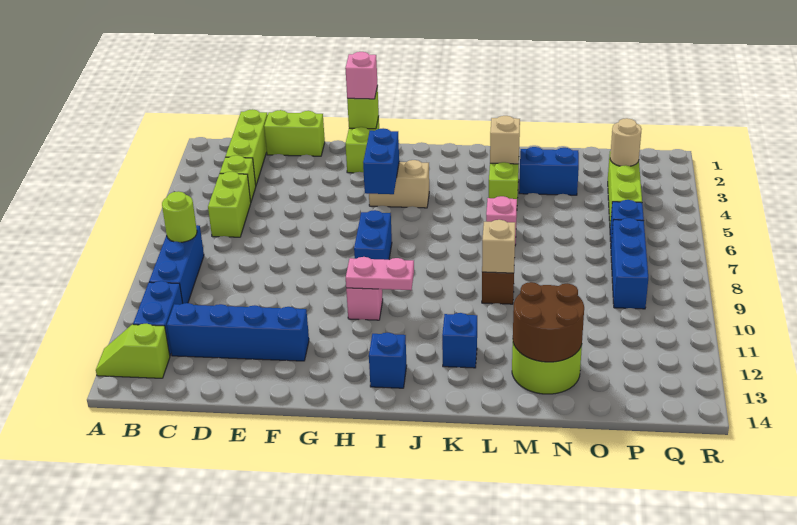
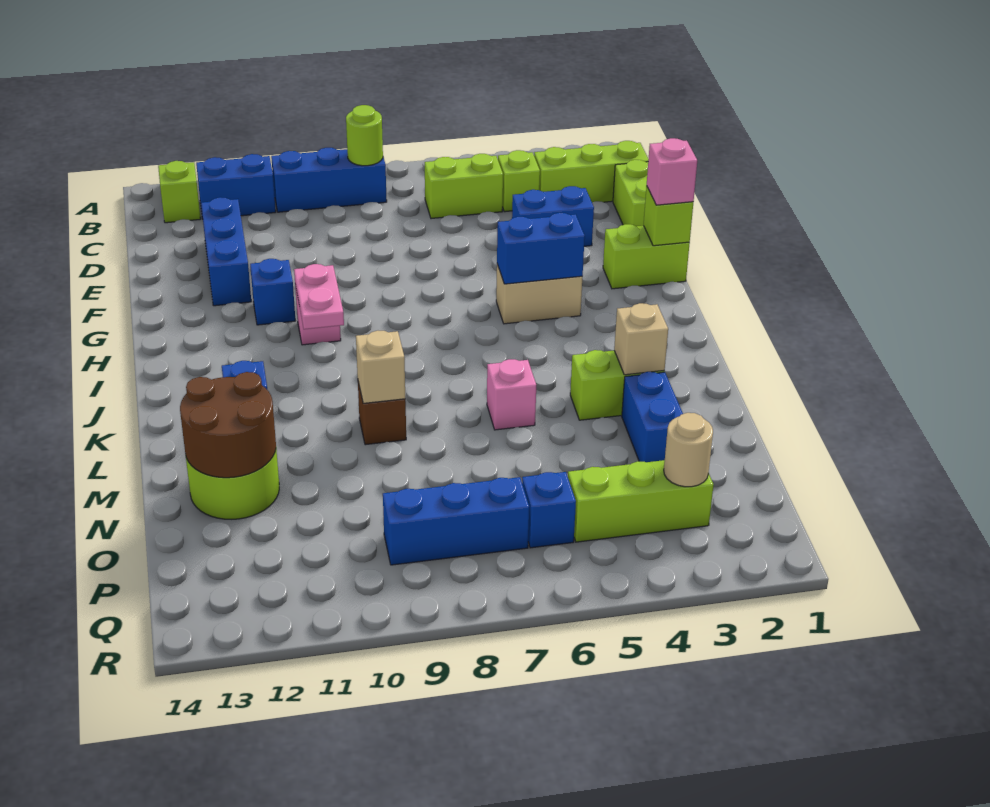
blue 1x4 brick [167,303,309,361] -> blue 1x3 brick [201,197,251,306]
tan 1x2 brick [369,160,429,208] -> tan 1x2 brick turned to [496,264,582,324]
blue 1x2 brick [354,210,392,260] -> blue 1x2 brick moved to [512,186,594,246]
blue 1x1 brick [369,333,407,388] -> blue 1x1 brick moved to [250,259,295,325]

